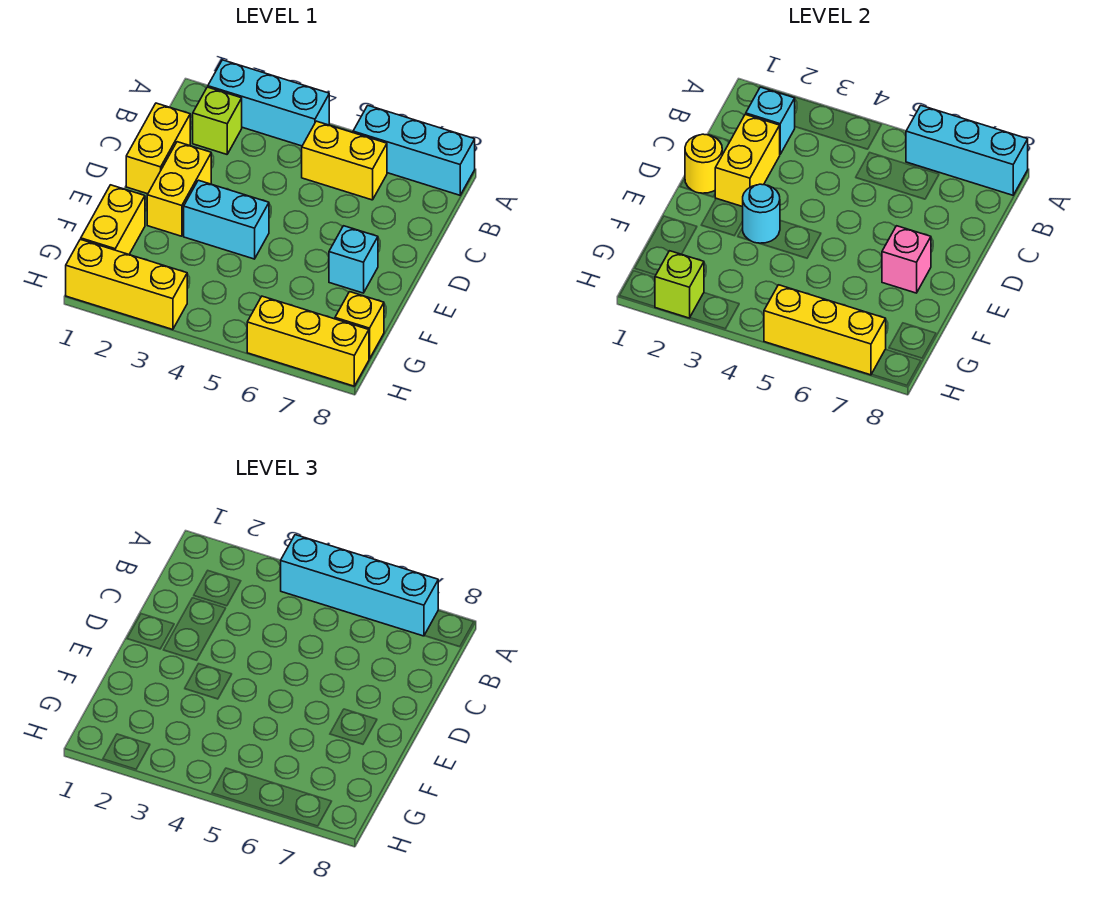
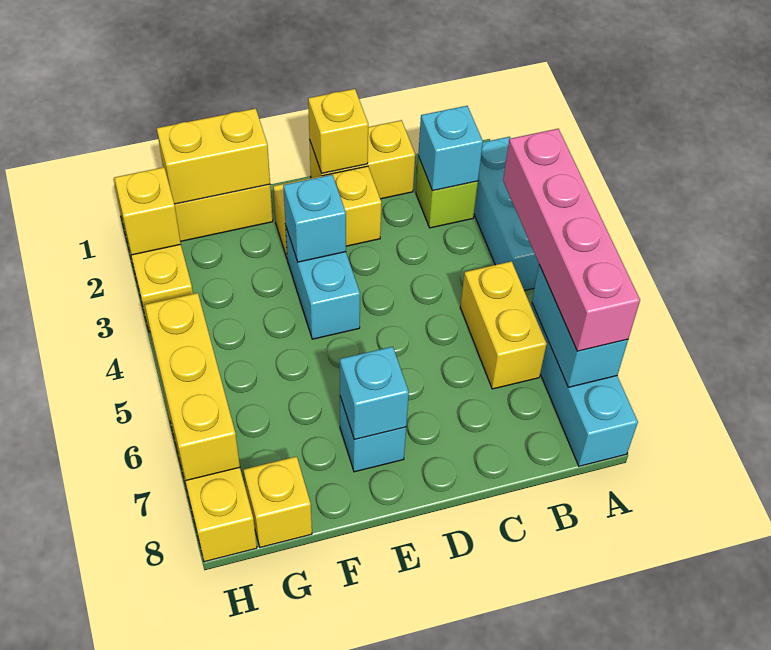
cyan 1x4 brick [281,535,438,636] -> pink 1x4 brick [503,129,640,351]
cyan 1x3 brick [906,106,1028,195] -> cyan 1x2 brick [532,265,628,387]
yellow 1x2 brick [715,114,780,207] -> yellow 1x2 brick moved to [157,108,270,204]
yellow 1x1 round brick [685,134,722,193] -> yellow 1x1 brick [308,89,368,173]
cyan 1x1 round brick [743,184,780,243] -> cyan 1x1 brick [283,175,346,262]
pink 1x1 brick [882,226,931,293] -> cyan 1x1 brick [340,347,409,439]
lime 1x1 brick [655,251,704,318] -> yellow 1x1 brick [114,167,181,255]

